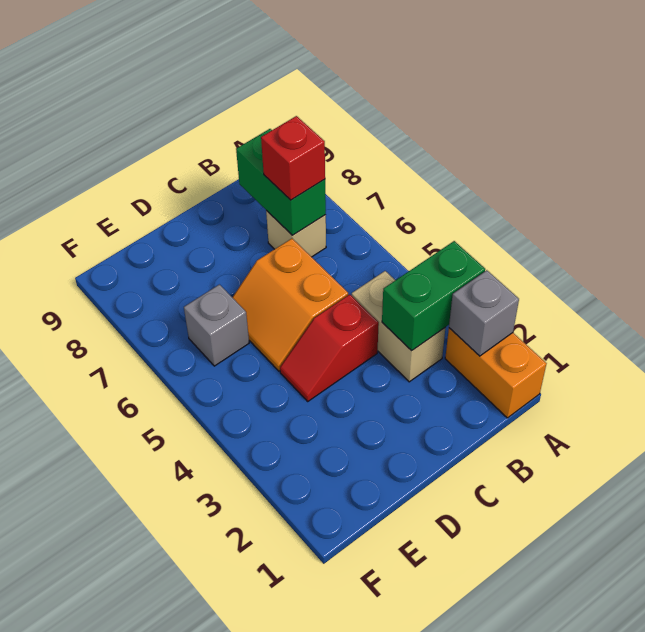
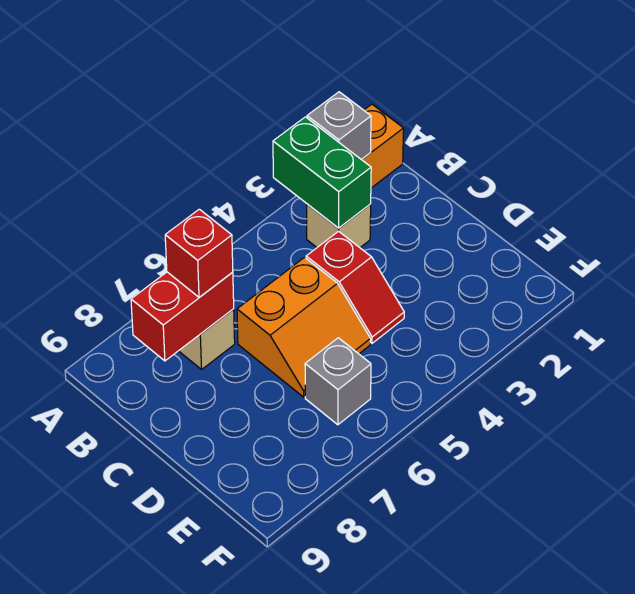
tan 1x2 brick [352,271,445,382] -> tan 1x1 brick [307,204,371,247]
green 1x2 brick [236,129,326,235] -> red 1x2 brick [131,272,234,361]

